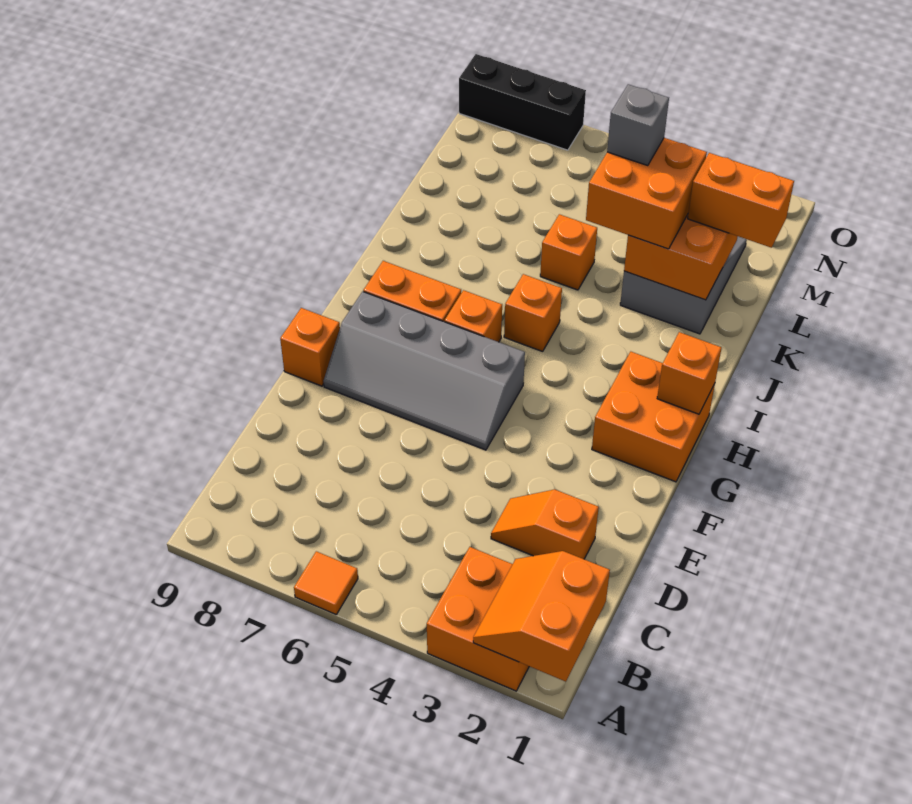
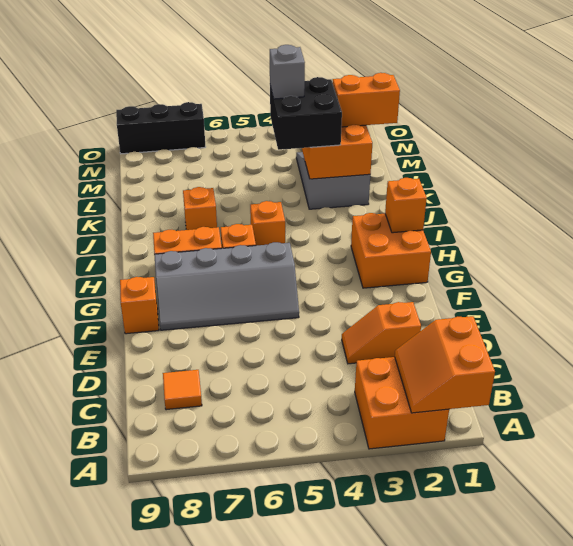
orange 1x1 tile [294,551,358,614] -> orange 1x1 tile moved to [163,370,202,410]
orange 2x2 brick [586,138,707,249] -> black 2x2 brick [270,77,342,150]
orange 1x1 brick [540,214,597,290] -> orange 1x1 brick moved to [183,187,217,230]

